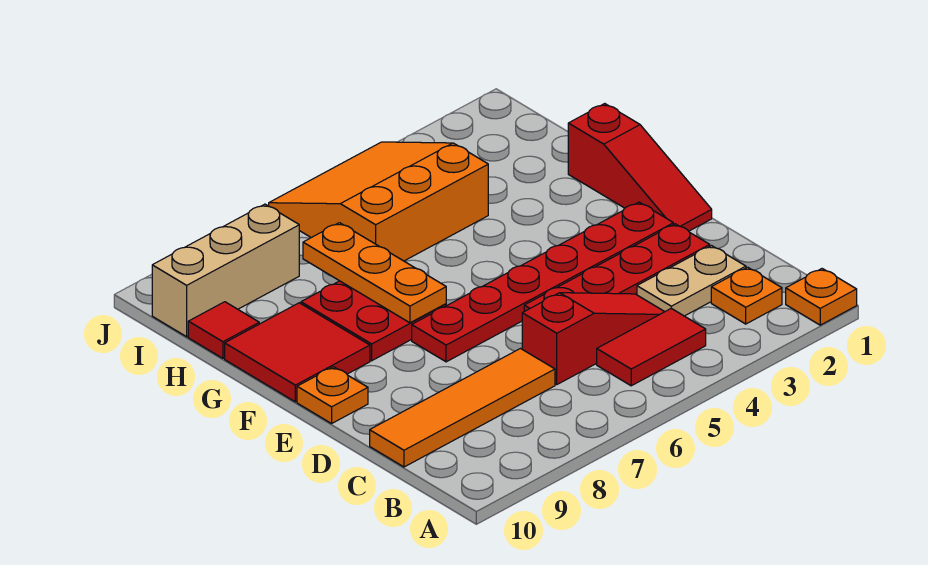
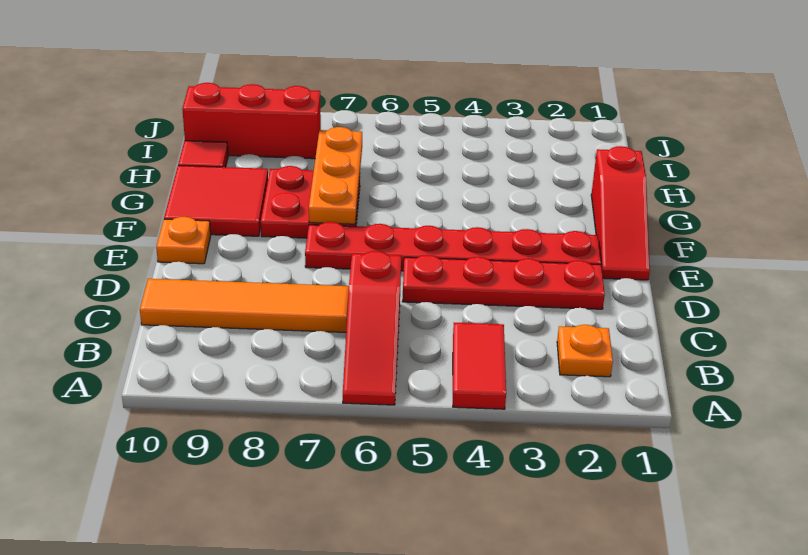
orange 1x1 plate [786,269,857,325] -> none
red 1x2 tile [597,308,706,386] -> red 1x2 tile turned to [453,323,506,409]
tan 1x2 plate [637,246,746,316] -> none
red 1x3 slope [522,293,664,384] -> red 1x3 slope turned to [343,251,401,405]
orange 3x3 slope [269,142,488,261] -> none
tan 1x3 brick [152,204,299,337] -> red 1x3 brick [182,83,321,159]

